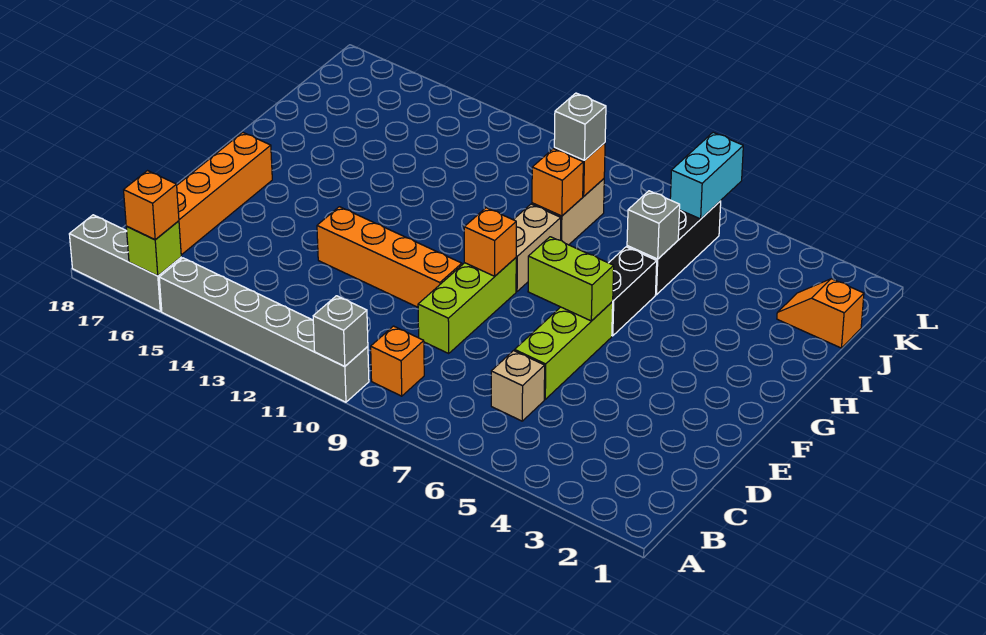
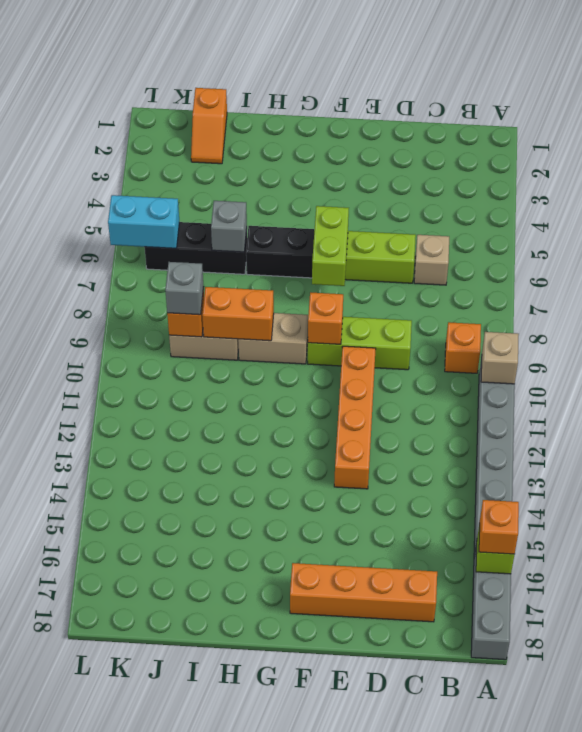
grey 1x1 brick [313,296,368,367] -> tan 1x1 brick [481,332,519,384]
orange 1x1 brick [532,149,583,216] -> orange 1x2 brick [202,287,274,341]

